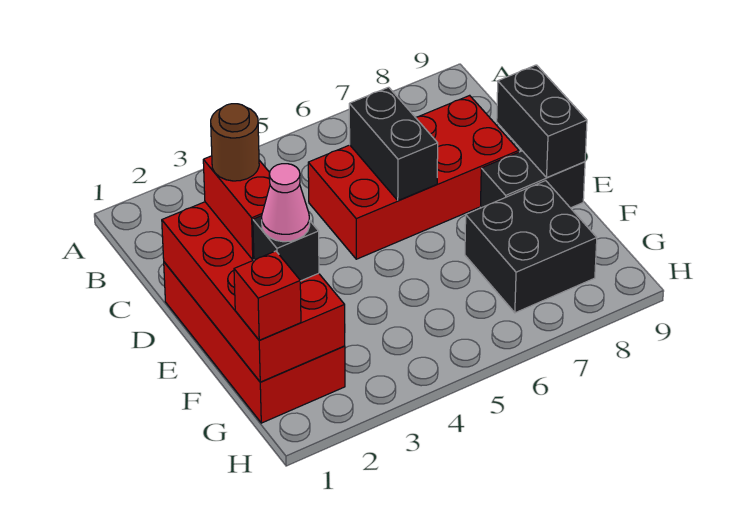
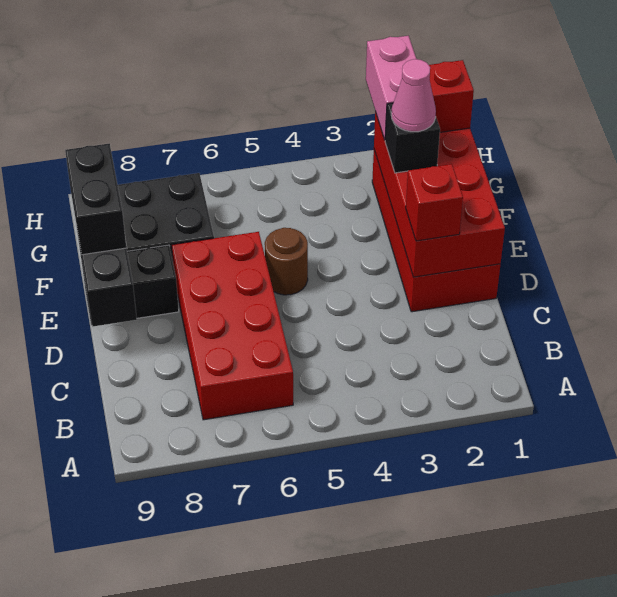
red 2x4 brick [308,95,519,259] -> red 2x4 brick turned to [172,232,293,420]
black 1x2 brick [349,87,438,201] -> black 1x2 brick moved to [65,144,126,255]
red 1x2 brick [203,156,270,260] -> red 1x1 brick [406,164,463,241]
brown 1x1 round brick [211,104,259,181] -> brown 1x1 round brick moved to [265,228,308,295]
none -> pink 1x2 brick [366,36,416,140]

